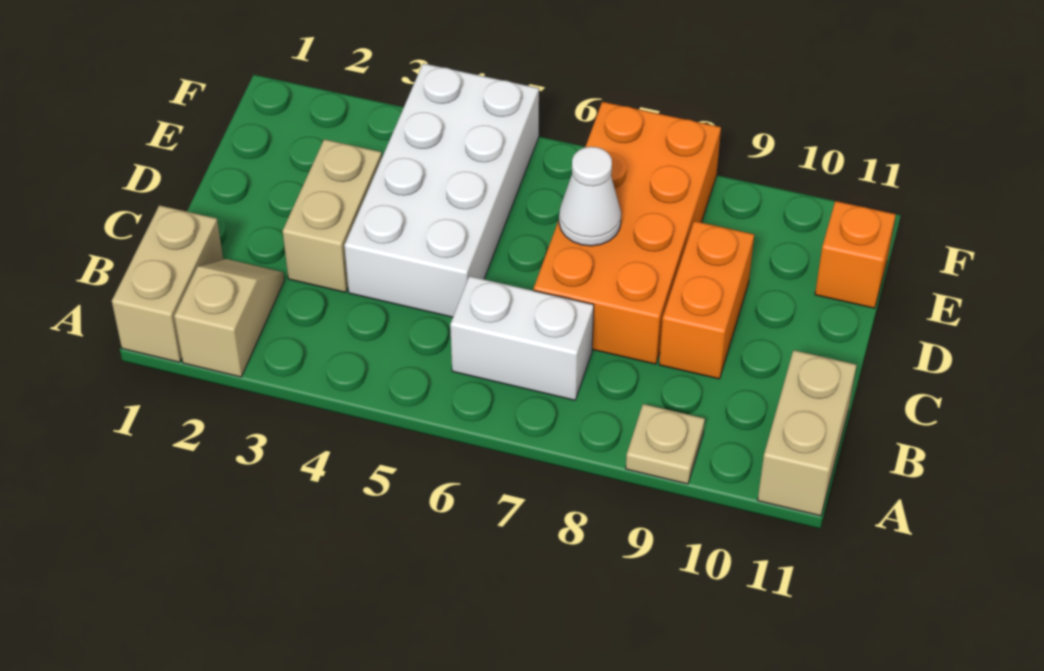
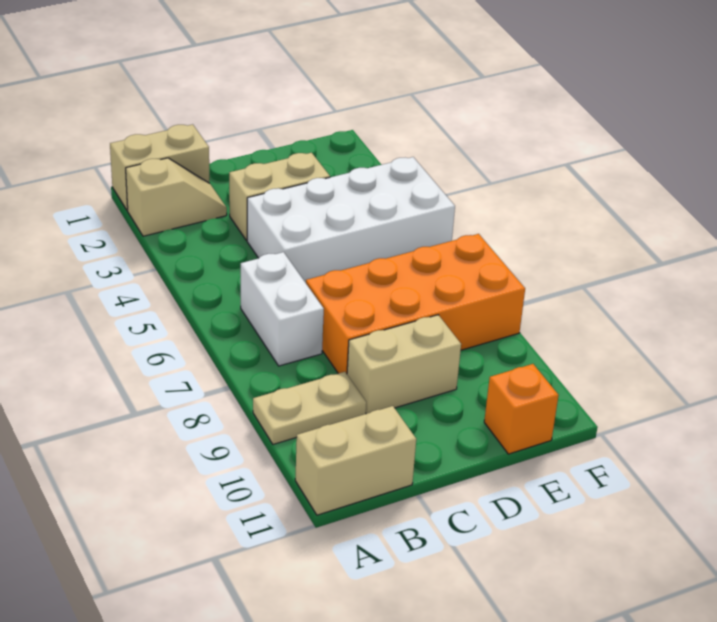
tan 1x1 plate [626,404,705,484] -> tan 1x2 plate [253,372,366,444]
orange 1x2 brick [659,221,754,379] -> tan 1x2 brick [347,315,461,414]
white 1x1 cone [559,147,621,246] -> none

